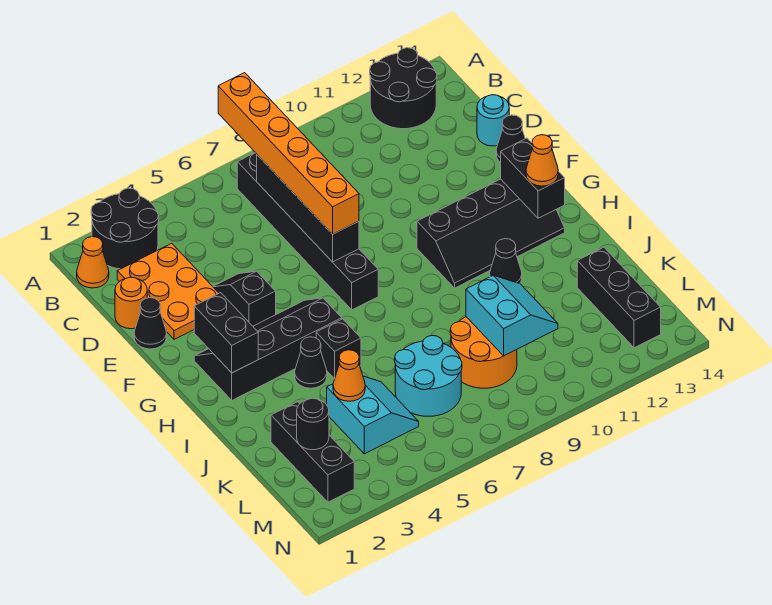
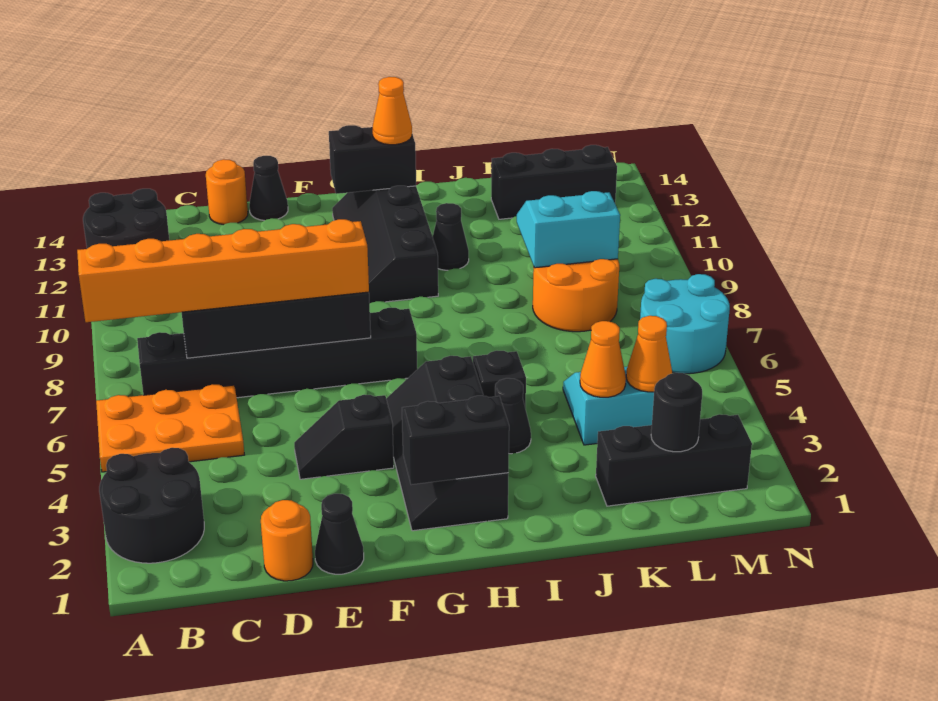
orange 1x1 cone [77,237,109,288] -> orange 1x1 cone moved to [626,316,672,392]
orange 2x3 plate [117,243,219,339] -> orange 2x3 plate moved to [96,384,244,472]
cyan 1x1 round brick [477,95,509,146] -> orange 1x1 round brick [206,159,248,225]
black 2x4 slope [417,179,565,288] -> black 2x4 slope turned to [332,186,438,303]
cyan 2x2 round brick [395,336,462,416] -> cyan 2x2 round brick moved to [640,274,730,374]

